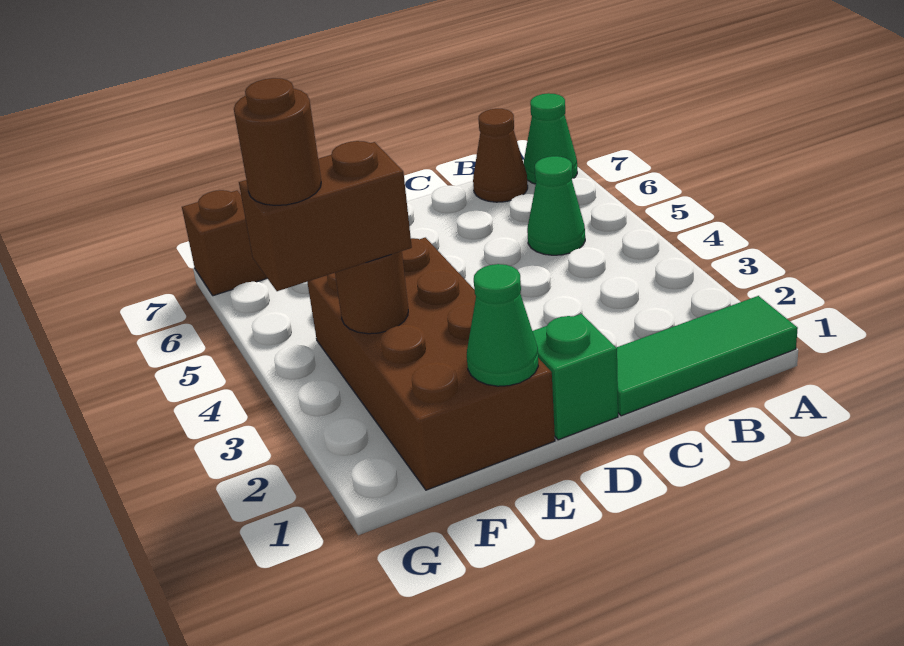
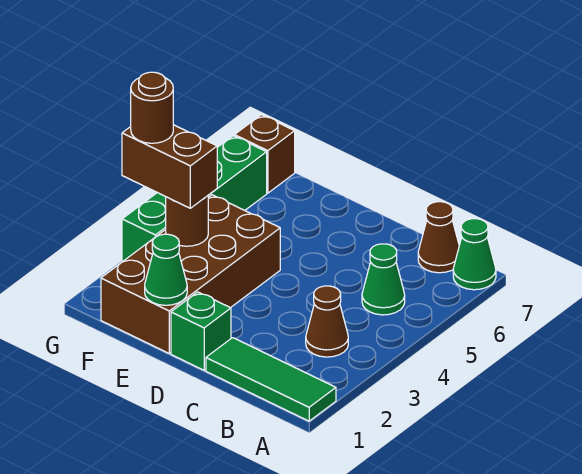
none -> brown 1x1 cone [306,286,348,357]
none -> green 1x4 brick [122,136,267,262]

